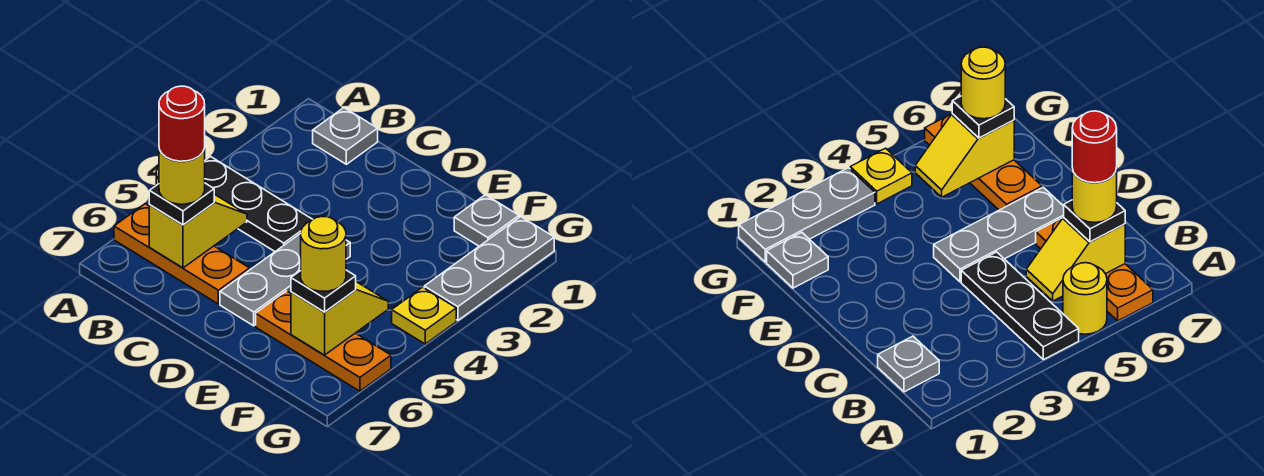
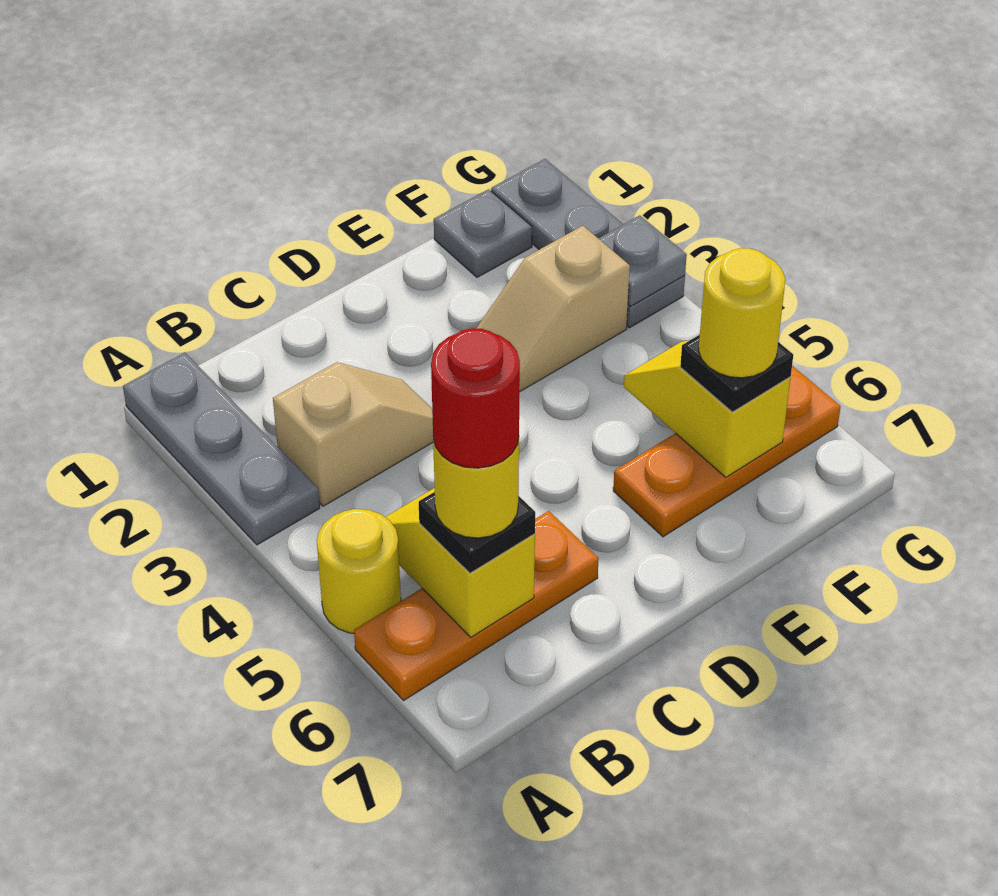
black 1x3 plate [205,157,313,251] -> none
grey 1x1 plate [313,108,378,164] -> grey 1x1 plate moved to [598,215,687,307]
none -> tan 1x2 slope [273,362,433,506]
grey 1x3 plate [220,233,350,326] -> grey 1x3 plate moved to [123,353,320,545]
none -> tan 1x2 slope [476,226,630,392]
yellow 1x1 plate [392,287,456,344] -> none

